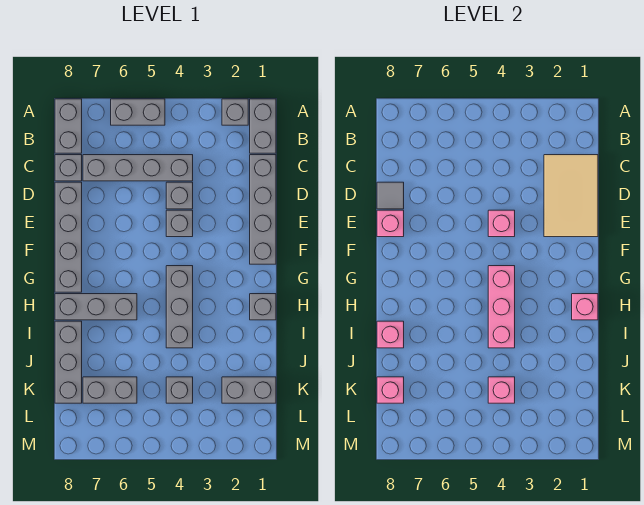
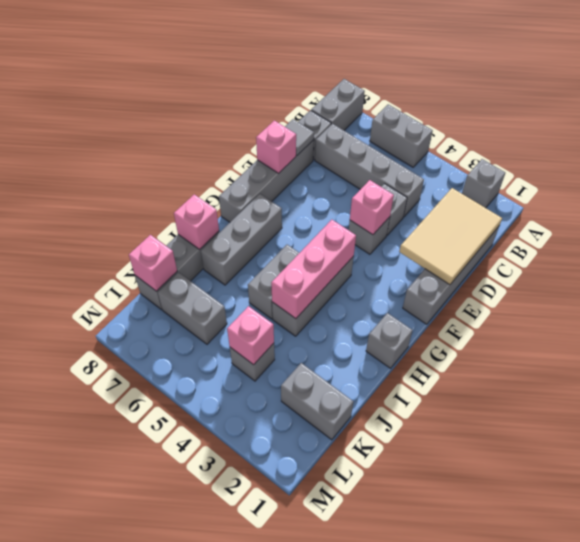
grey 1x2 brick [250,99,276,153] -> grey 1x2 brick moved to [248,245,299,319]
pink 1x1 brick [572,294,598,320] -> none
grey 1x3 brick [55,294,137,320] -> grey 1x3 brick turned to [201,194,282,285]

